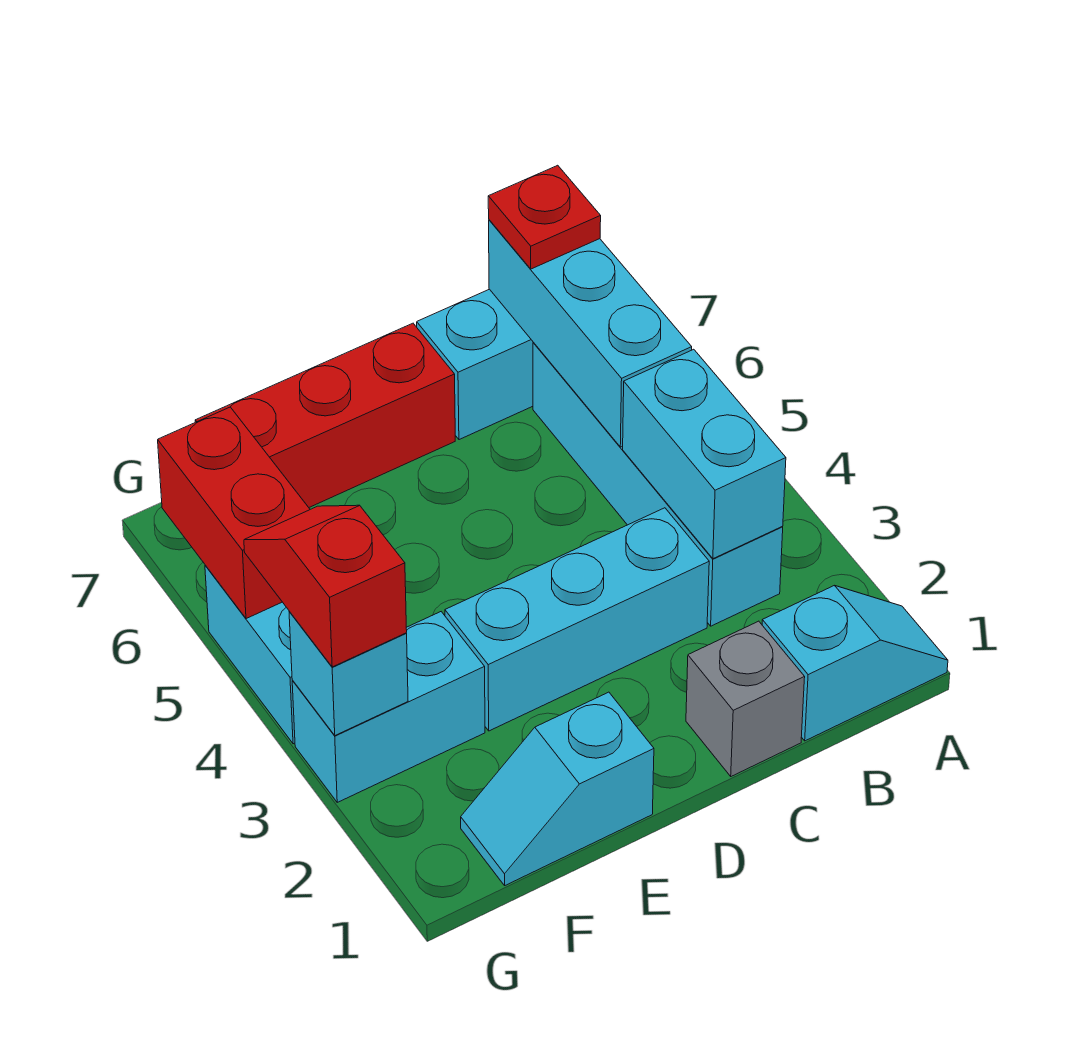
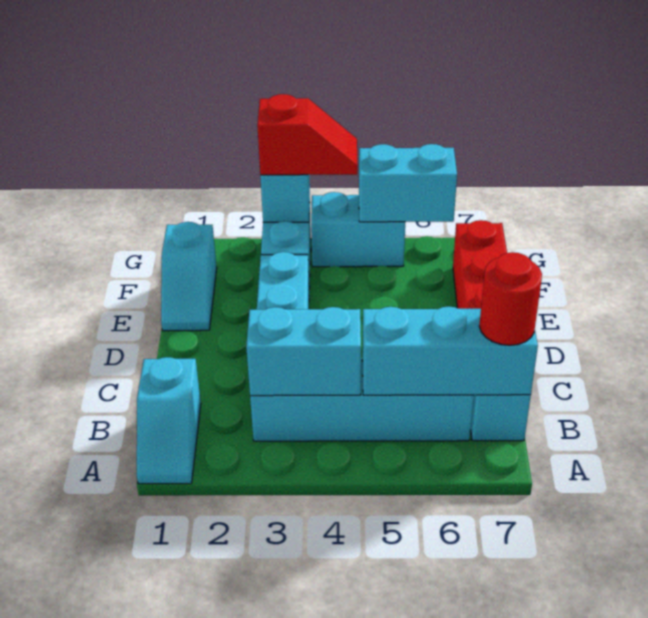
red 1x1 plate [488,165,601,269] -> red 1x1 round brick [479,252,542,345]
grey 1x1 brick [686,621,805,776] -> none
cyan 1x2 slope [461,692,654,885] -> cyan 1x2 slope turned to [161,222,217,331]
red 1x2 brick [158,407,310,619] -> cyan 1x2 brick [359,144,457,222]

